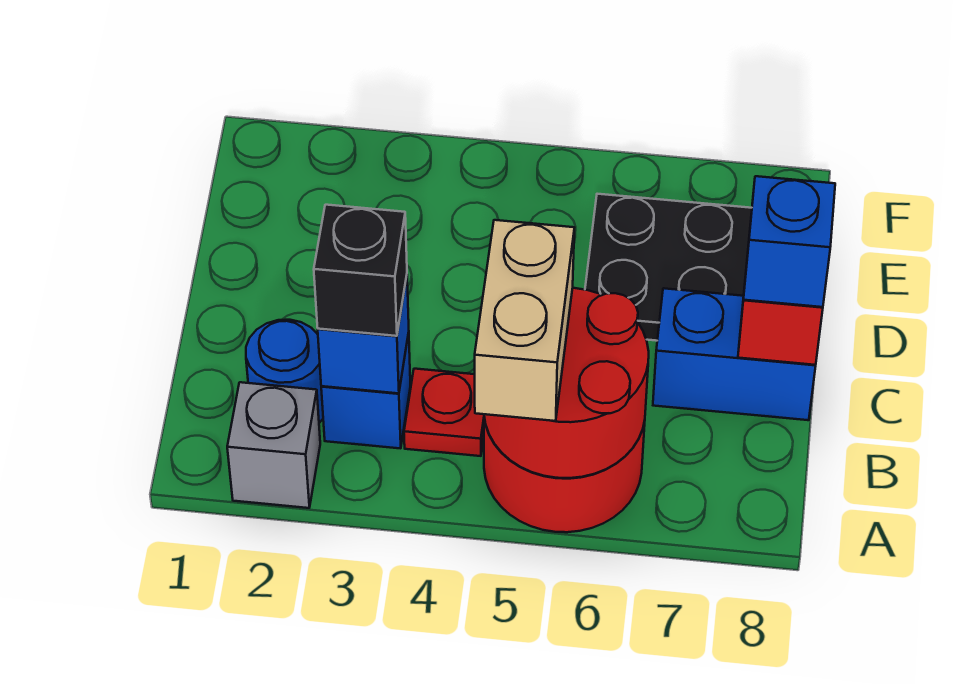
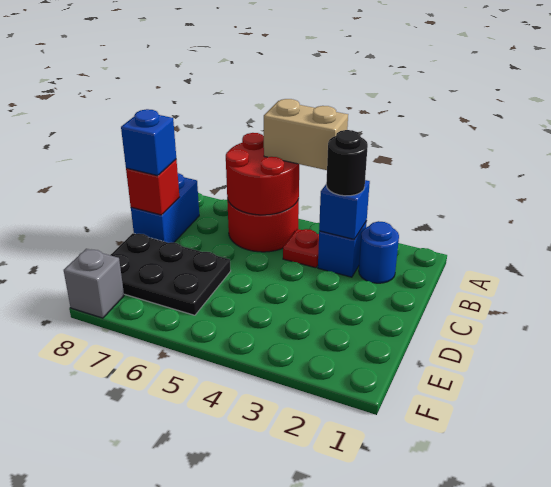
grey 1x1 brick [227,382,320,508] -> grey 1x1 brick moved to [64,249,124,318]
tan 1x2 brick [475,220,574,421] -> tan 1x2 brick turned to [264,99,348,170]
black 1x1 brick [314,205,407,336] -> black 1x1 round brick [326,130,368,196]
blue 1x2 brick [653,288,816,420] -> blue 1x2 brick turned to [131,173,199,243]

